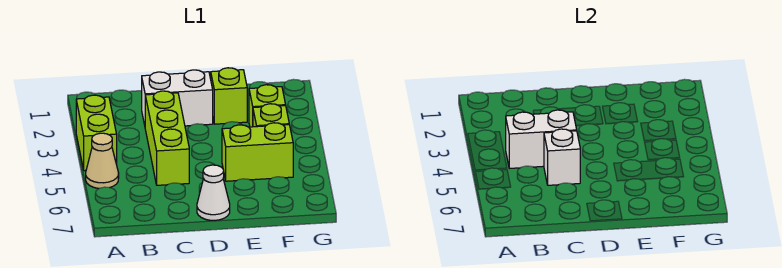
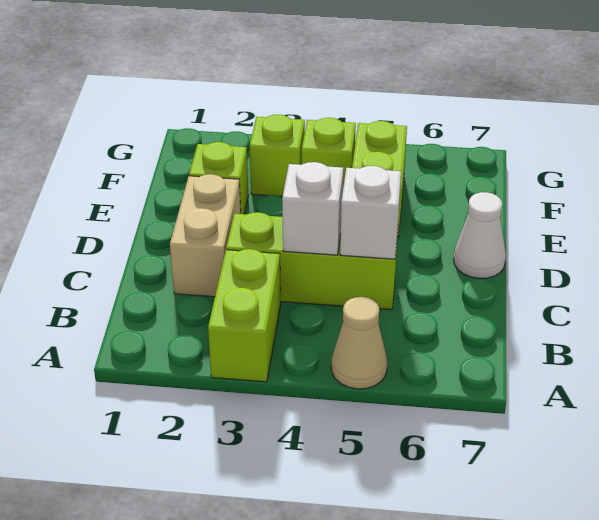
lime 1x2 brick [76,95,117,171] -> lime 1x2 brick turned to [208,249,281,382]
white 1x2 brick [506,110,577,168] -> white 1x1 brick [282,162,343,255]
white 1x2 brick [142,70,213,126] -> tan 1x2 brick [170,174,241,297]

